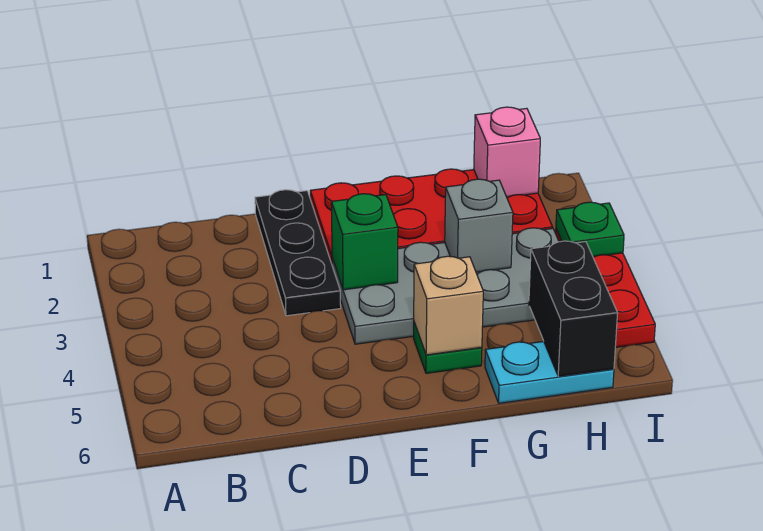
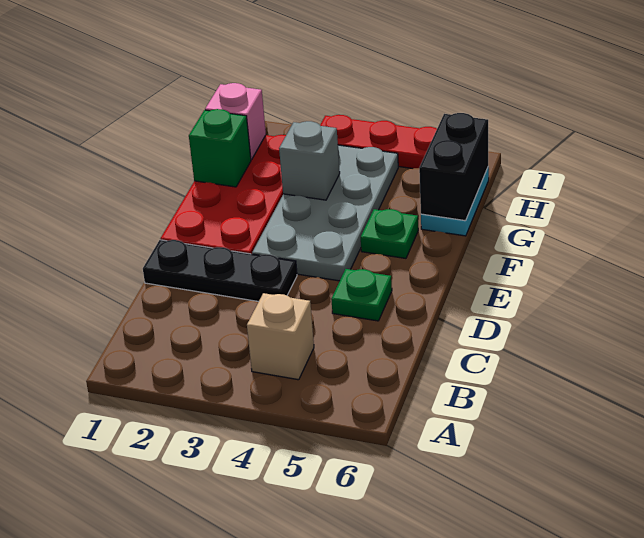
green 1x1 brick [331,194,398,290] -> green 1x1 brick moved to [189,109,251,187]
tan 1x1 brick [414,256,483,355] -> tan 1x1 brick moved to [247,293,314,380]
black 1x2 brick [529,241,618,377] -> black 1x2 brick turned to [419,113,488,221]
green 1x1 plate [556,202,624,257] -> green 1x1 plate moved to [331,269,392,321]

